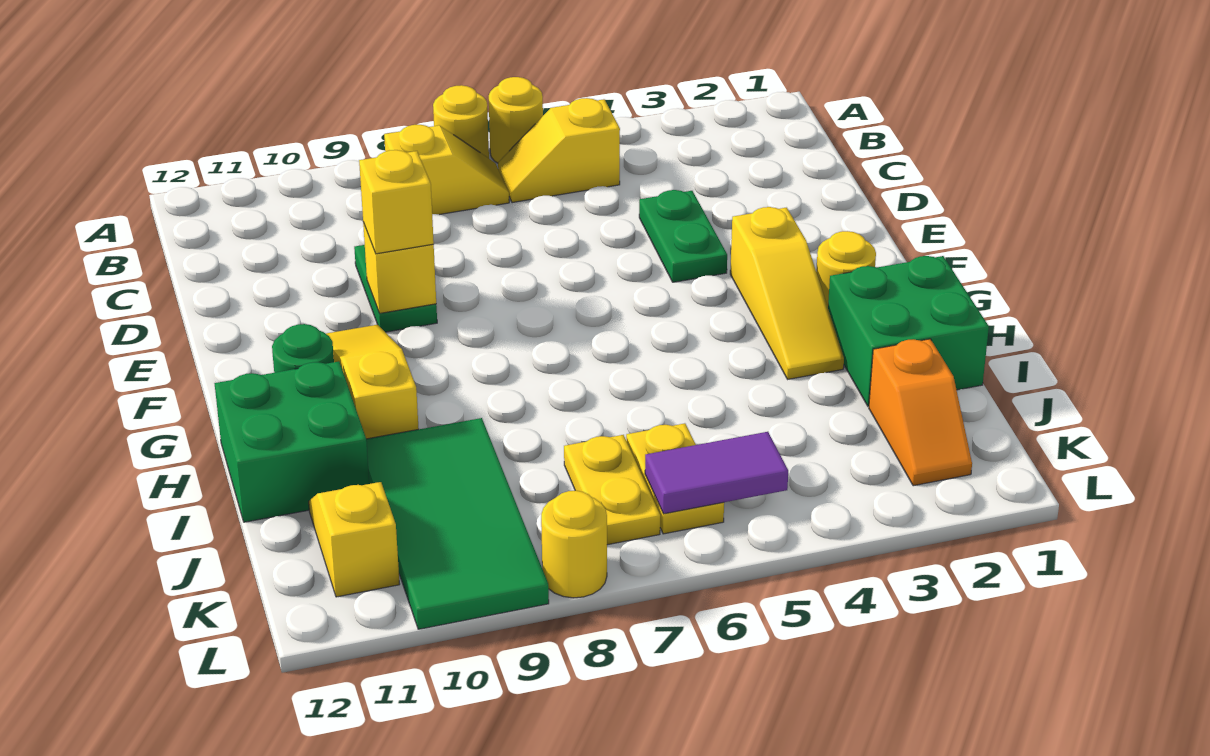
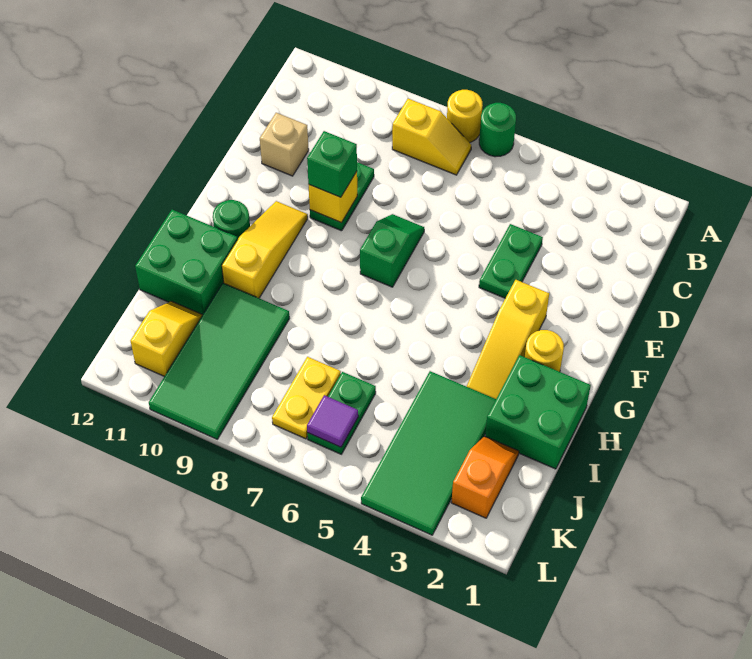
yellow 1x1 round brick [489,77,543,163] -> green 1x1 round brick [479,103,516,157]
yellow 1x2 slope [498,98,620,203] -> none
none -> tan 1x1 brick [260,113,309,176]
none -> green 1x2 slope [360,214,424,287]
yellow 1x1 brick [359,150,434,254] -> green 1x1 brick [307,131,357,197]
none -> green 2x4 tile [361,371,496,535]
orange 1x2 slope [869,339,972,486] -> orange 1x2 slope turned to [451,436,519,518]
yellow 1x2 plate [626,423,724,534] -> green 1x2 plate [307,372,376,454]
purple 1x2 tile [645,432,788,514] -> purple 1x1 tile [307,395,358,447]
yellow 1x1 round brick [541,491,607,598] -> none

